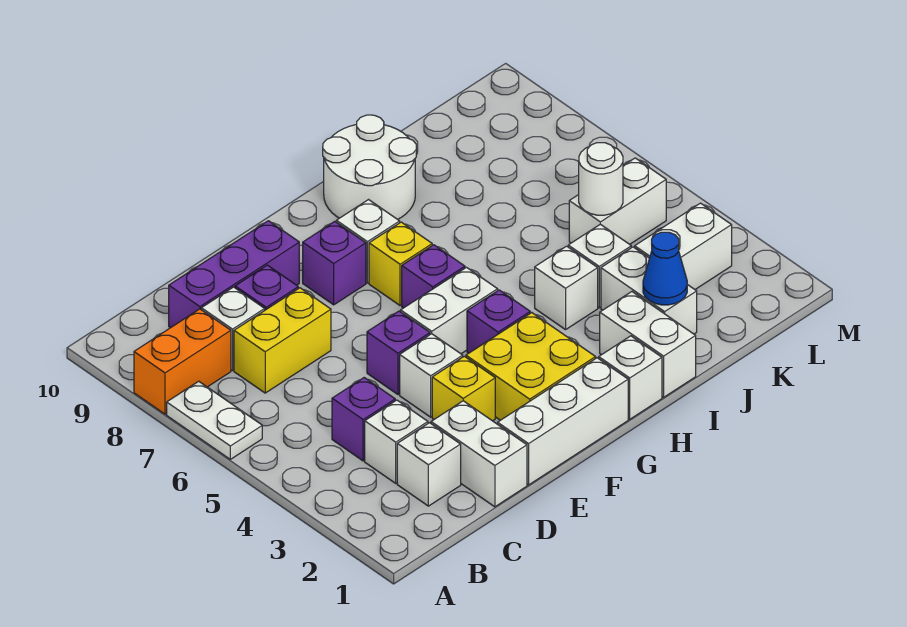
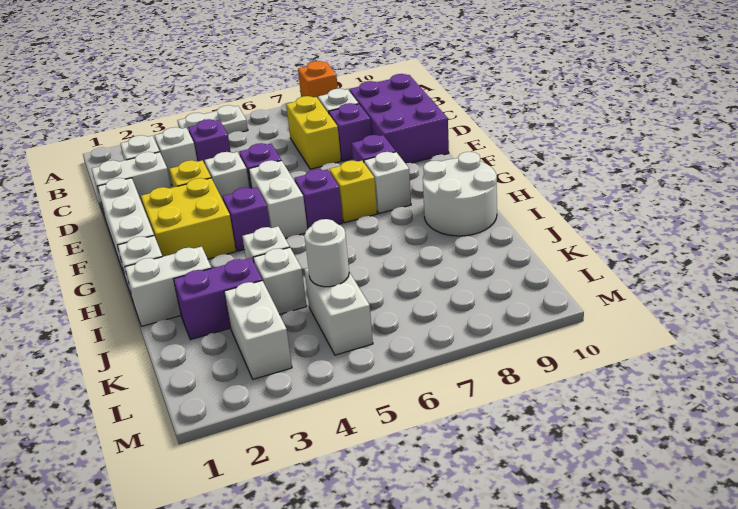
white 1x2 plate [167,381,262,459] -> white 1x2 plate moved to [177,105,248,135]
orange 1x2 brick [134,309,231,414] -> orange 1x1 brick [298,61,338,98]
purple 1x3 brick [169,221,299,328] -> purple 2x3 brick [349,74,449,163]
white 1x2 brick [601,247,697,334] -> purple 1x2 brick [174,258,262,340]
blue 1x1 cone [643,232,687,305] -> none

